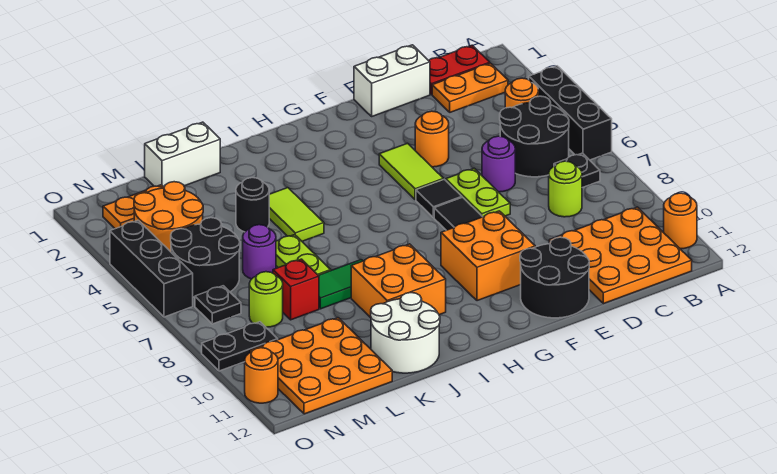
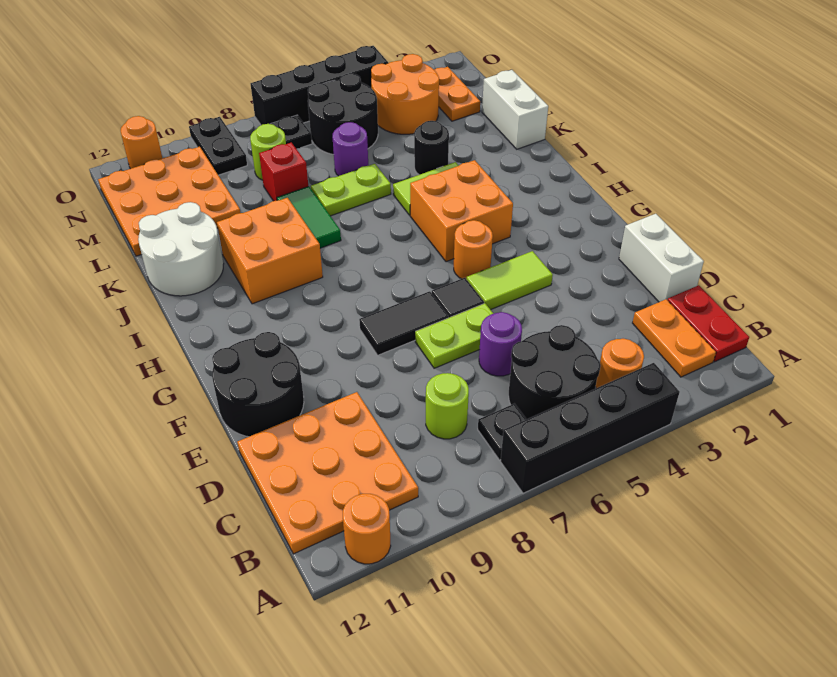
black 1x3 brick [529,66,612,160] -> black 1x4 brick [500,363,680,493]
orange 1x1 round brick [415,111,449,167] -> orange 1x1 round brick moved to [454,220,493,279]
orange 2x2 brick [441,211,535,301] -> orange 2x2 brick moved to [410,160,513,262]
black 1x3 brick [110,220,193,317] -> black 1x4 brick [251,46,388,125]

